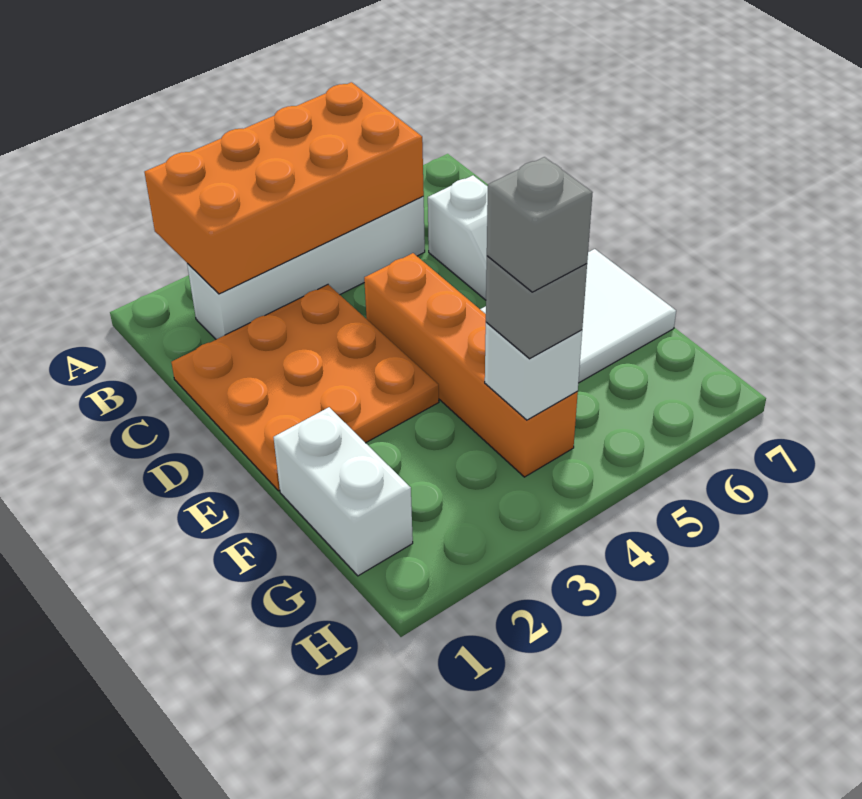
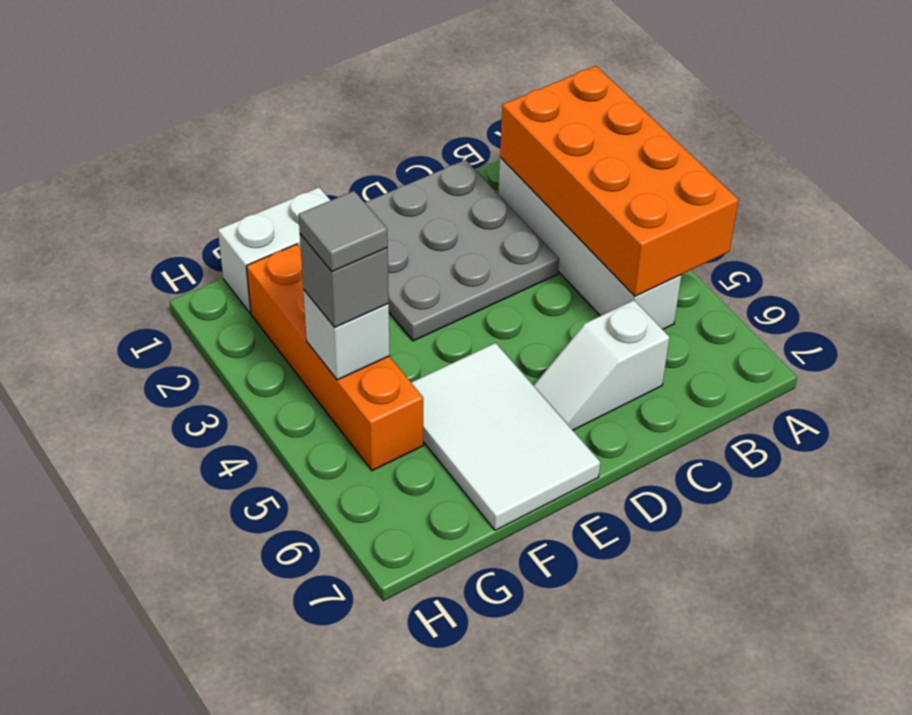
orange 3x3 plate [171,285,439,491] -> grey 3x3 plate [365,160,559,341]
orange 1x4 brick [364,253,578,477] -> orange 1x4 brick turned to [247,244,423,471]
grey 1x1 brick [487,157,593,292] -> grey 1x1 tile [298,191,388,272]

